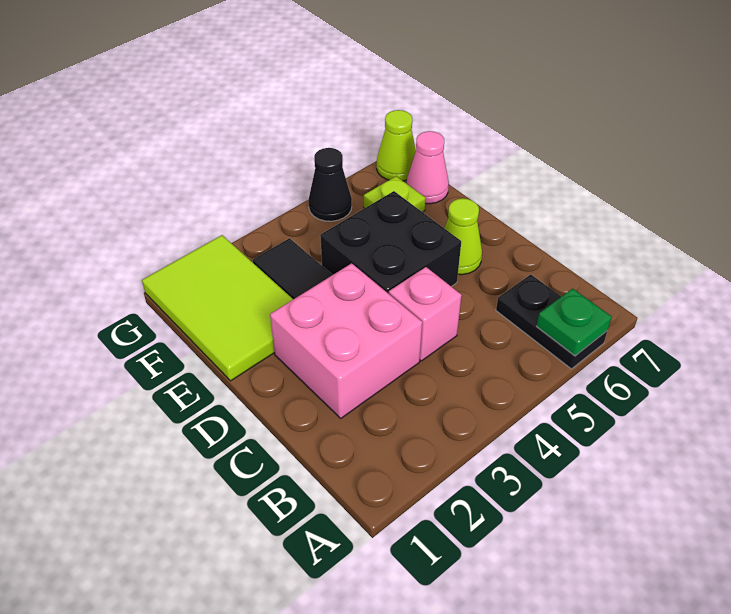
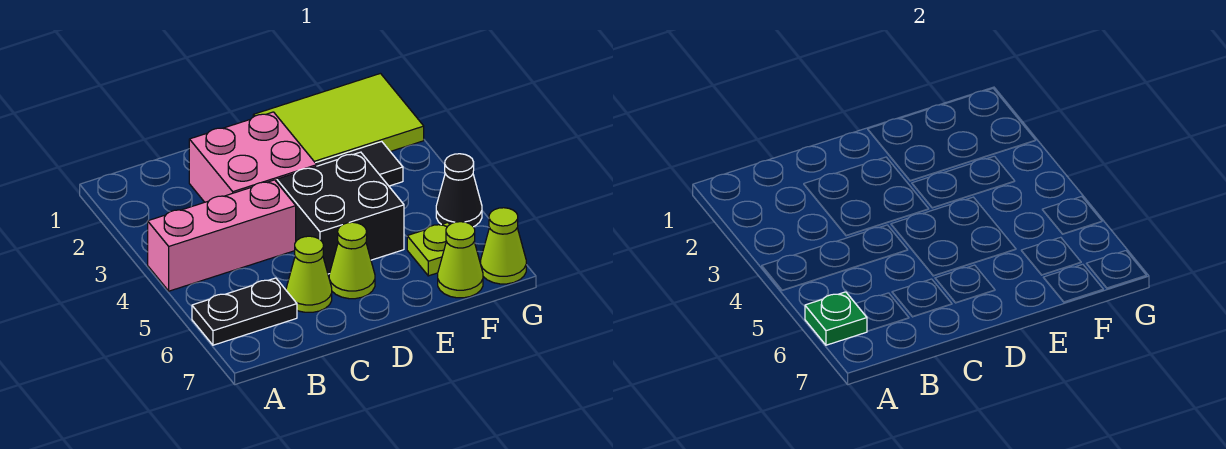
pink 1x1 brick [389,267,462,361] -> pink 1x3 brick [148,180,296,291]
none -> lime 1x1 cone [286,236,332,312]
pink 1x1 cone [406,131,449,204] -> lime 1x1 cone [438,222,483,298]

